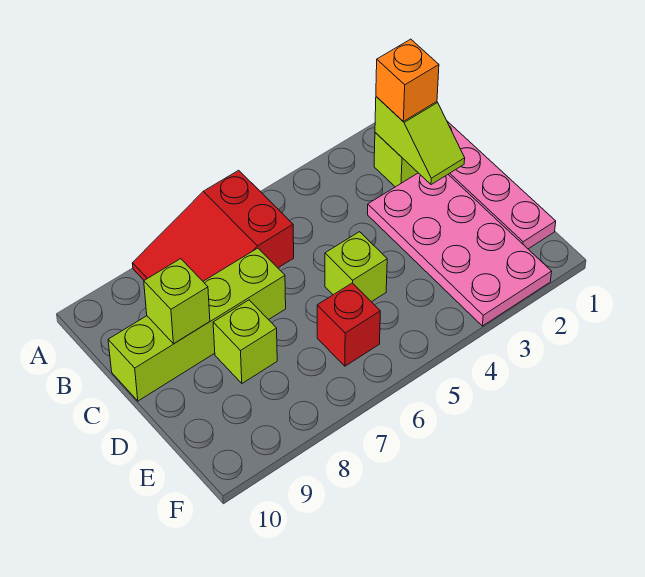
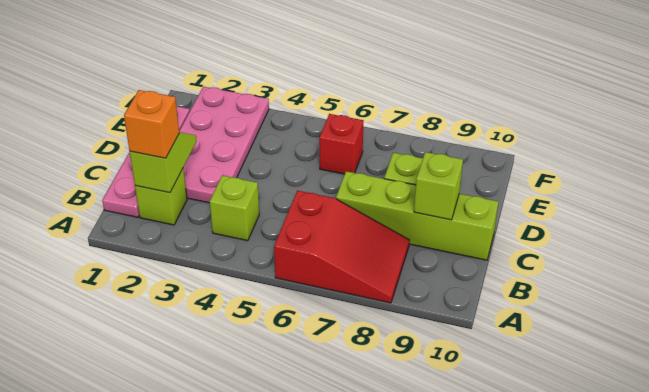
lime 1x1 brick [325,232,387,302] -> lime 1x1 brick moved to [210,175,259,241]

